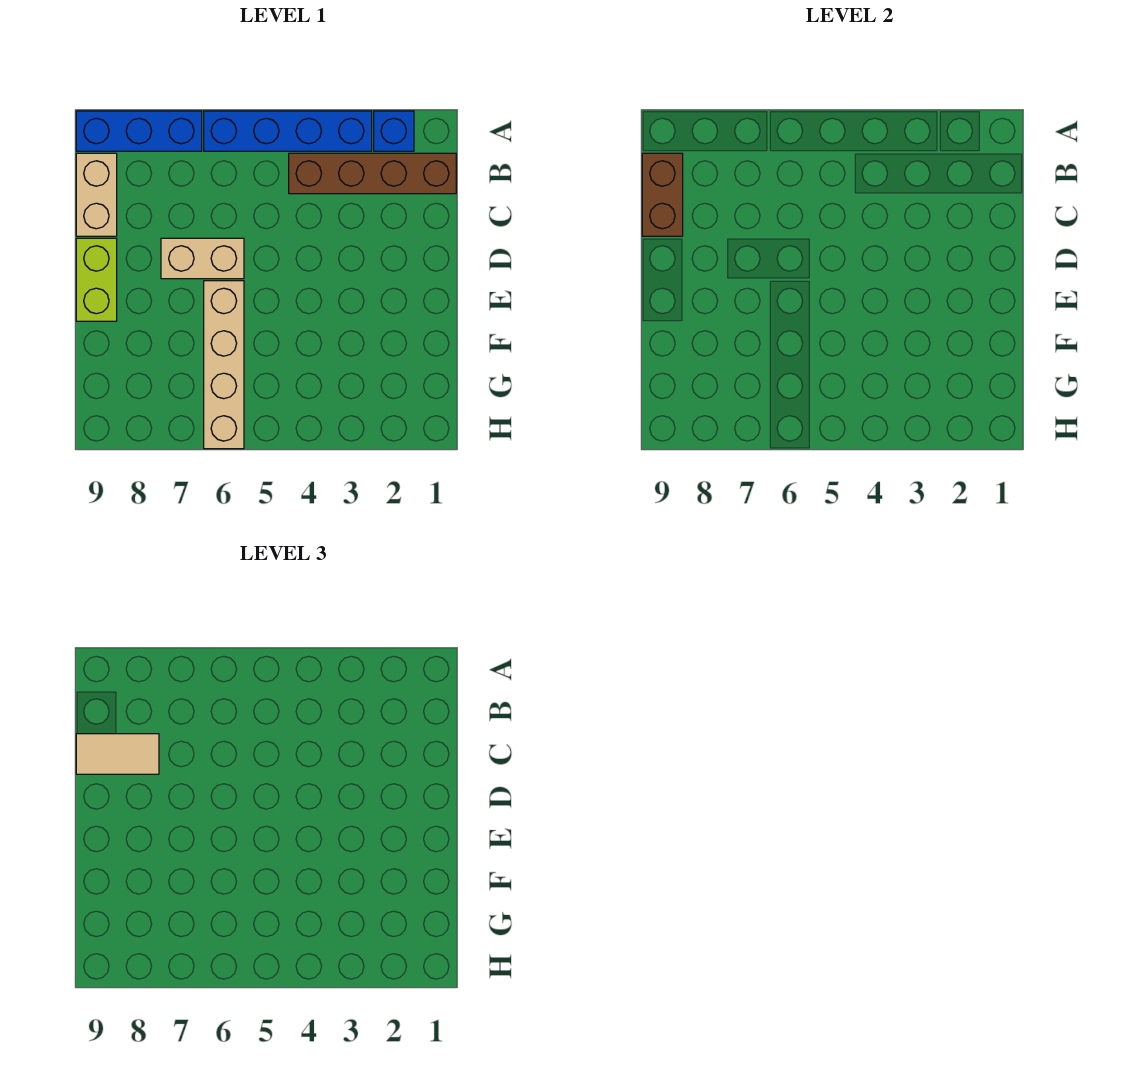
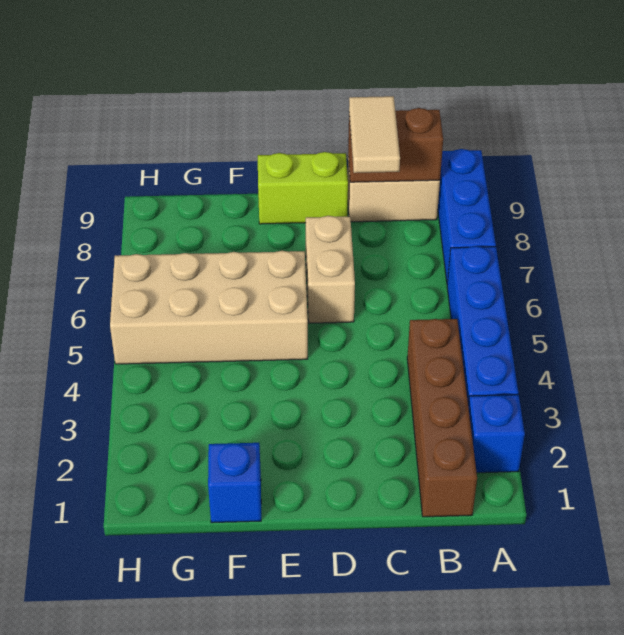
tan 1x4 brick [204,281,244,449] -> tan 2x4 brick [110,251,308,364]
none -> blue 1x1 brick [208,443,261,523]

